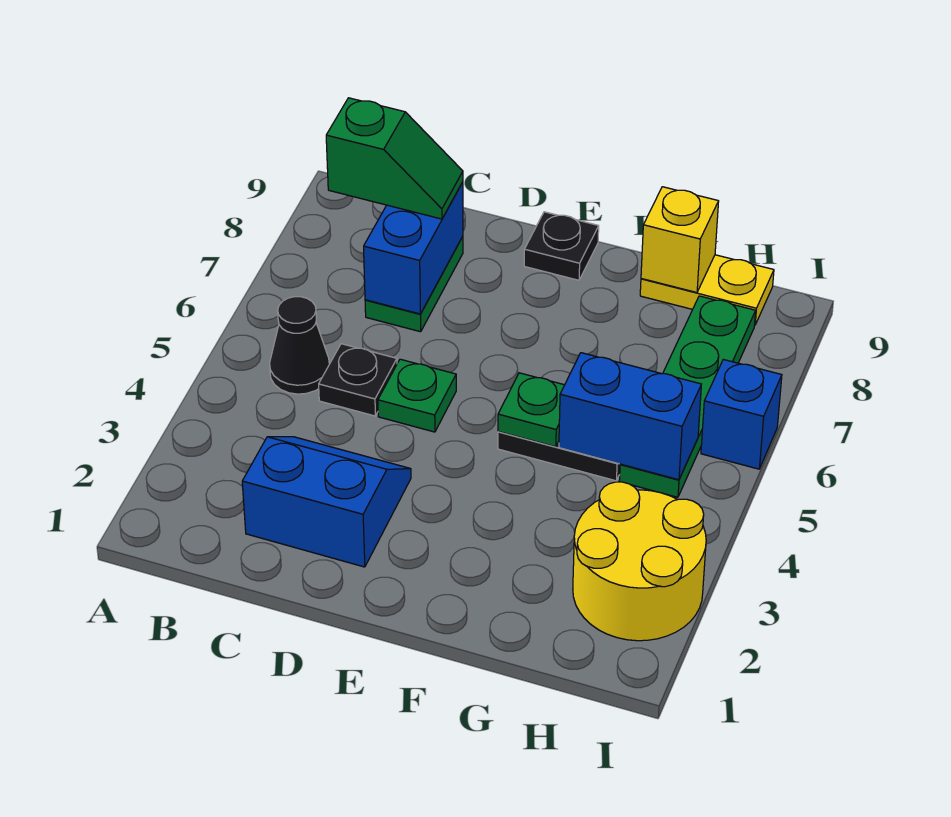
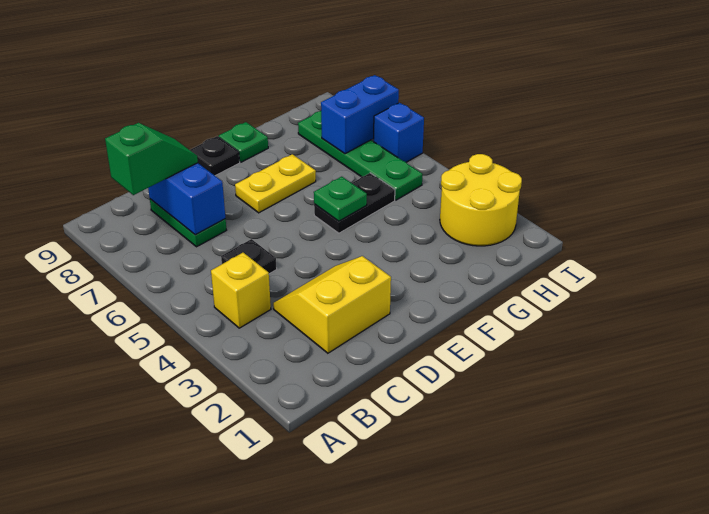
black 1x1 cone [270,297,329,394] -> none
blue 2x2 slope [242,437,411,567] -> yellow 2x2 slope [273,256,391,353]
green 1x1 plate [378,359,456,432] -> green 1x1 plate moved to [219,122,268,162]
blue 1x2 brick [559,353,701,480] -> blue 1x2 brick moved to [321,75,399,154]
yellow 1x2 plate [640,255,774,325] -> yellow 1x2 plate moved to [235,154,316,213]
yellow 1x1 brick [641,187,719,293] -> yellow 1x1 brick moved to [211,253,271,328]

